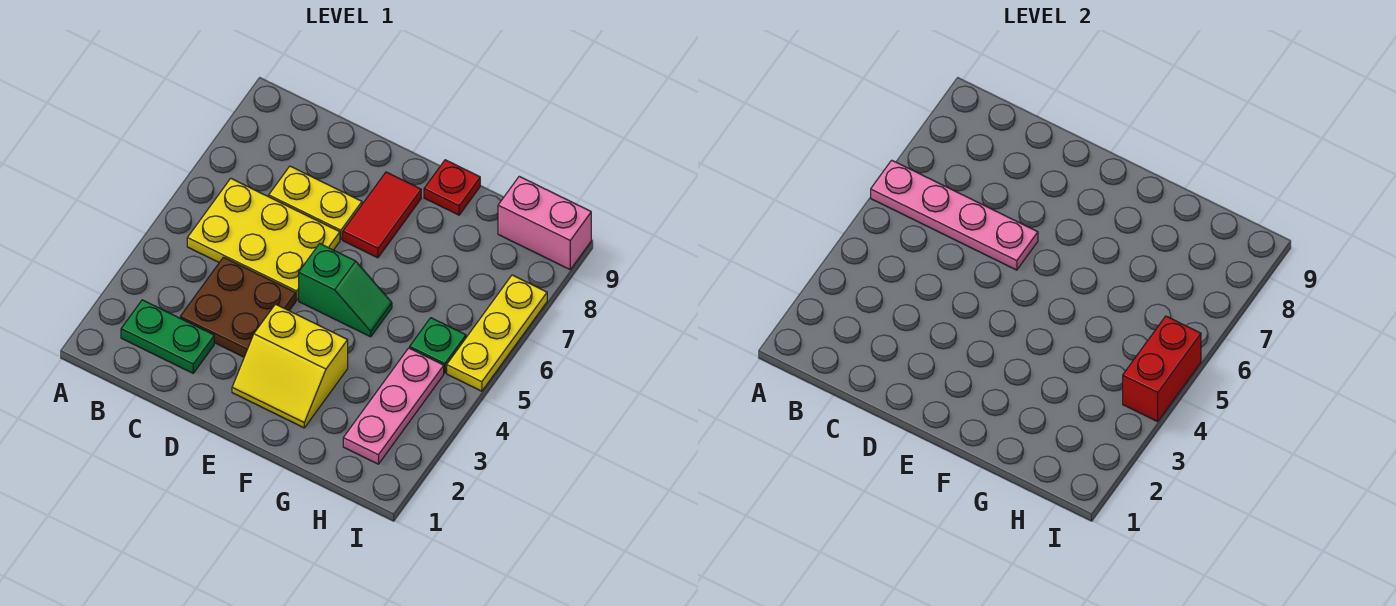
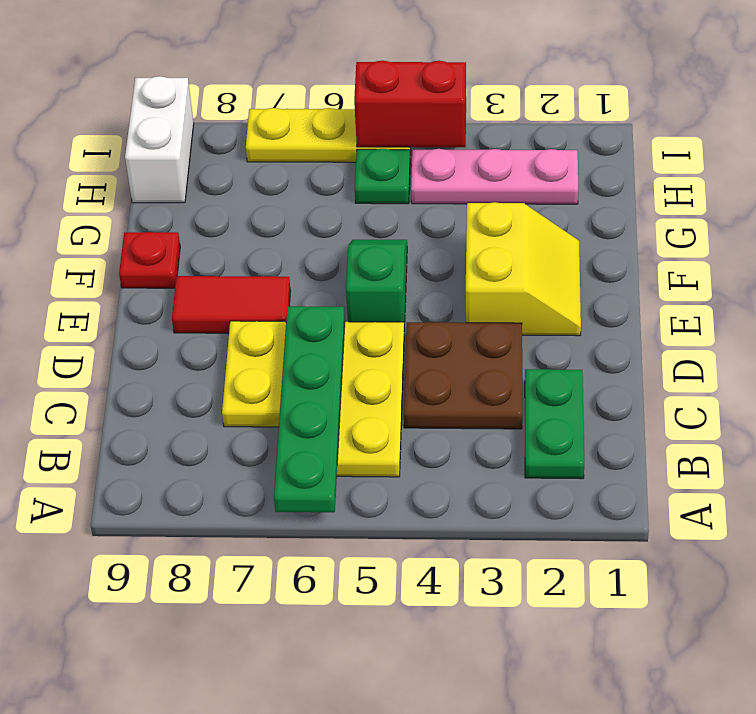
pink 1x4 plate [871,160,1038,270] -> green 1x4 plate [274,306,345,512]
pink 1x2 brick [498,176,591,269] -> white 1x2 brick [125,76,194,203]

